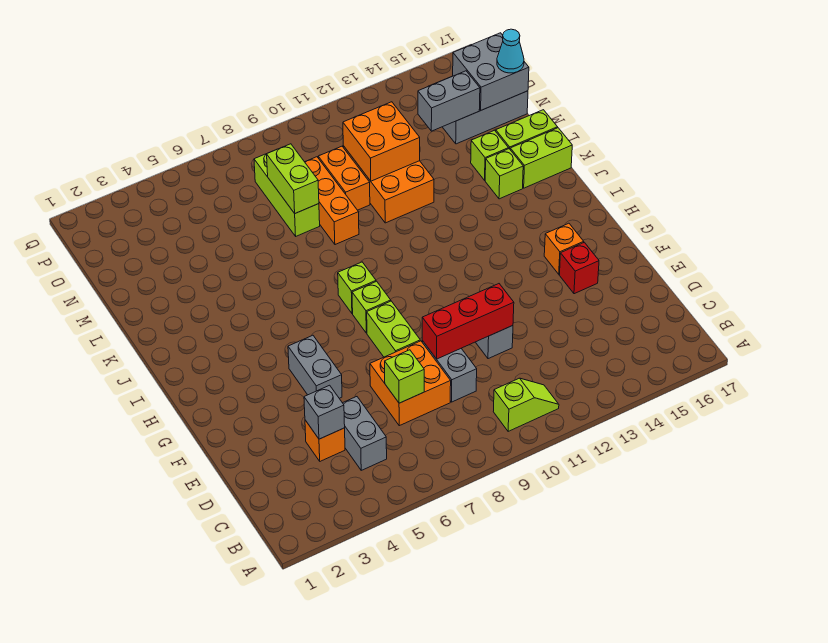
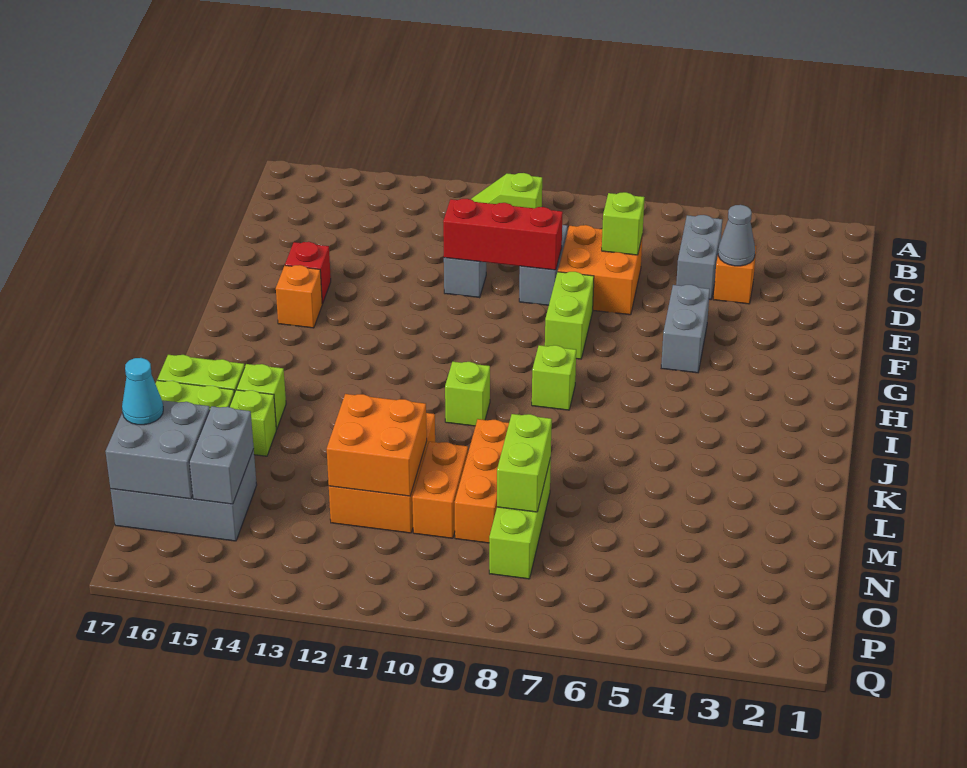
grey 1x1 brick [304,385,345,439] -> grey 1x1 cone [718,205,755,266]
lime 1x1 brick [352,281,391,333] -> lime 1x1 brick moved to [445,362,490,426]
grey 1x2 brick [418,71,480,131] -> grey 1x2 brick turned to [189,406,254,504]

